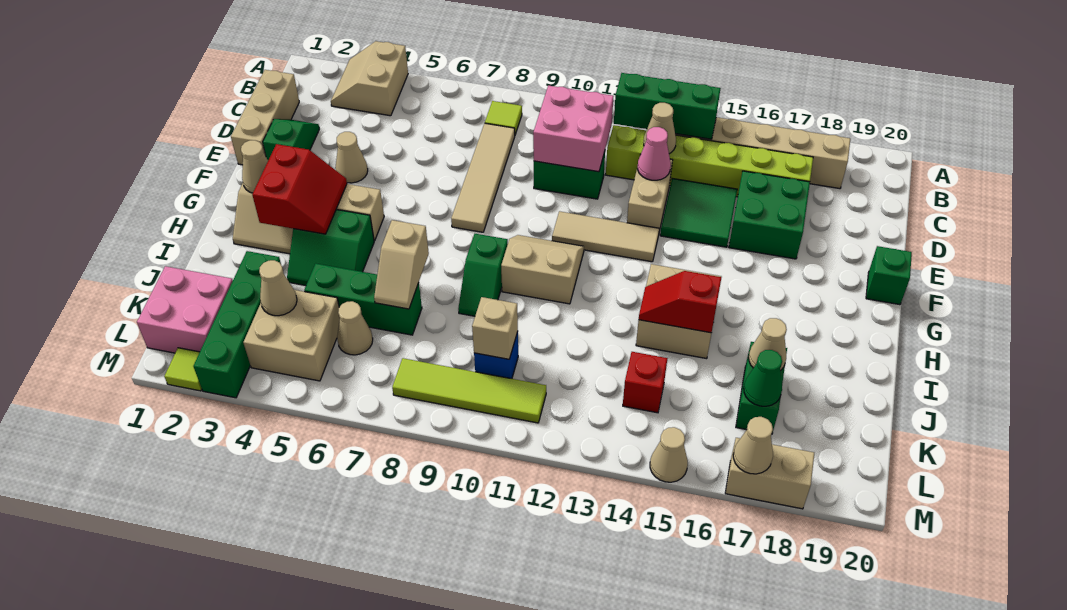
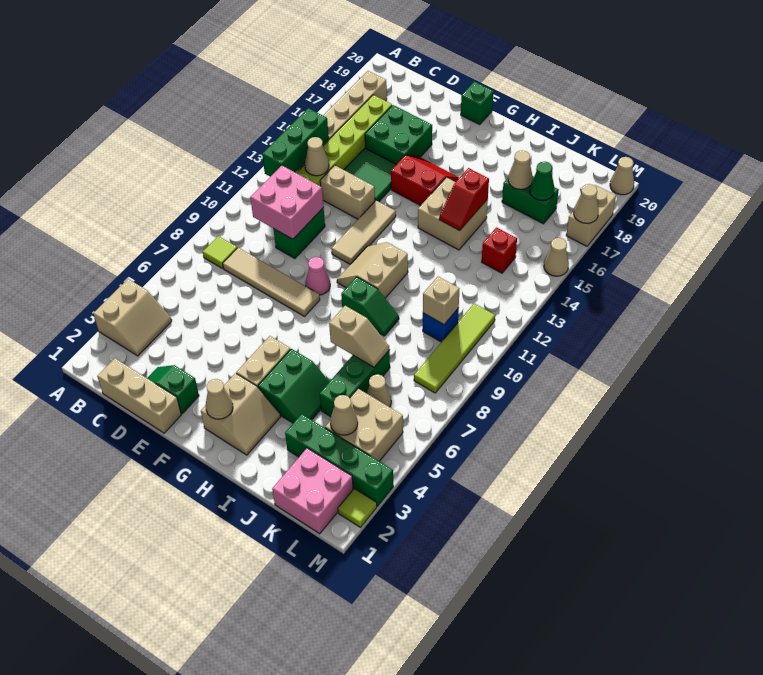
tan 2x2 slope [331,41,408,116] -> tan 2x2 slope turned to [93,279,172,356]
pink 1x1 cone [638,127,671,180] -> pink 1x1 cone moved to [305,257,330,295]
tan 1x1 cone [335,132,368,183] -> tan 1x1 cone moved to [610,157,634,195]
red 2x2 slope [252,144,347,234] -> red 2x2 slope moved to [391,155,459,206]

